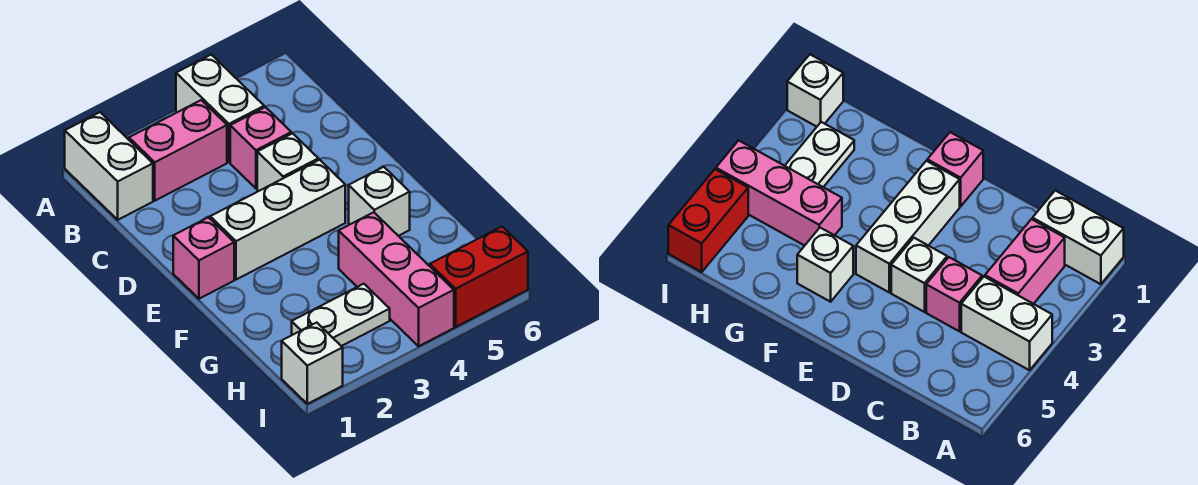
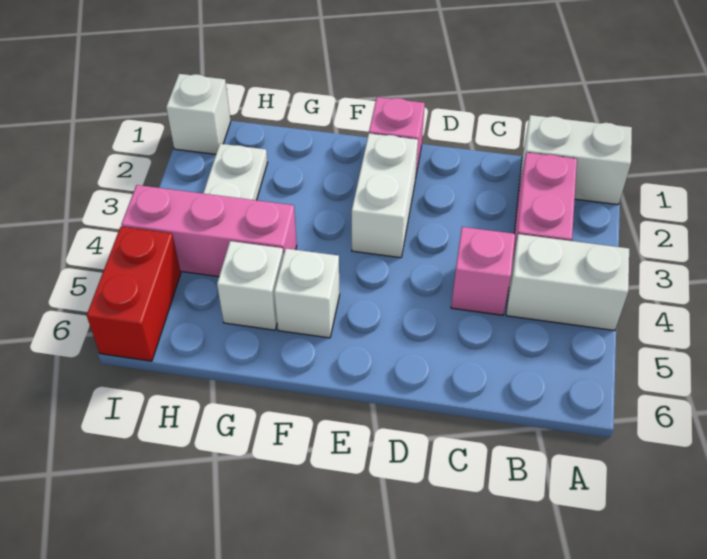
white 1x1 brick [257,134,318,191] -> white 1x1 brick moved to [217,241,283,330]
white 1x3 brick [210,160,345,280] -> white 1x2 brick [352,133,418,258]

